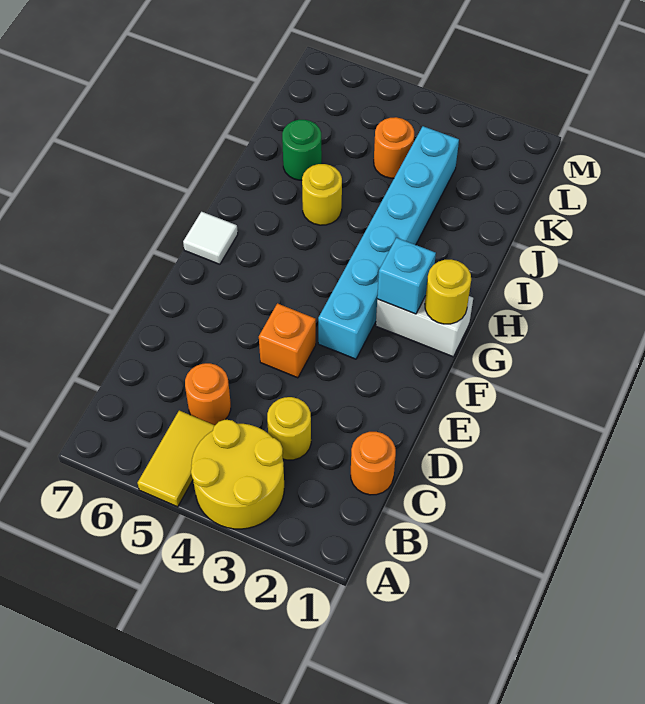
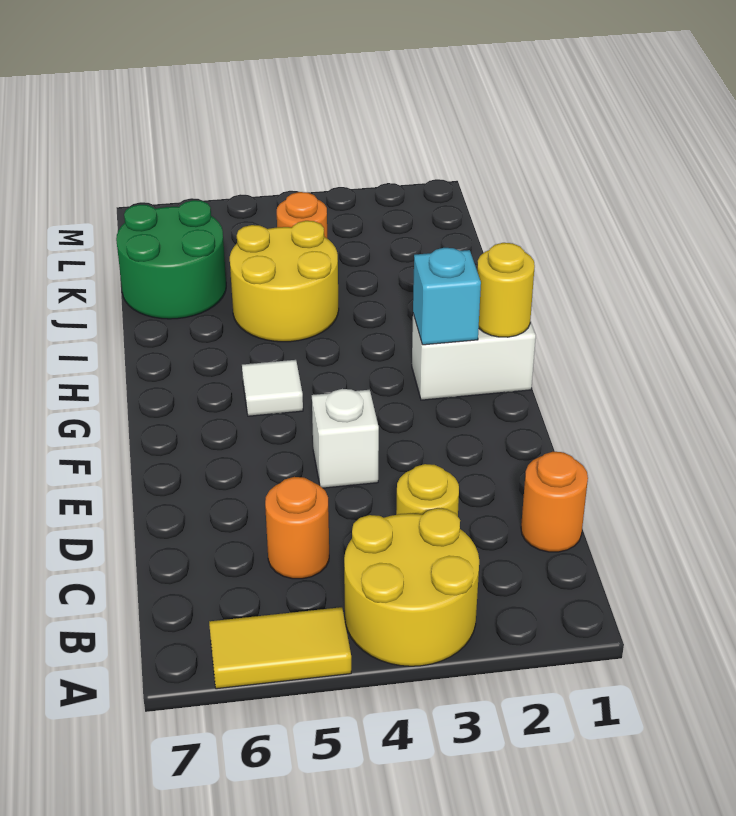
yellow 1x2 tile [137,411,215,507] -> yellow 1x2 tile turned to [209,607,351,689]
orange 1x1 brick [259,303,316,378] -> white 1x1 brick [312,389,379,488]
cyan 1x6 brick [318,126,459,359] -> none
white 1x1 tile [183,212,238,264] -> white 1x1 tile moved to [242,360,303,416]
yellow 1x1 round brick [302,164,342,225] -> yellow 2x2 round brick [230,221,339,342]
green 1x1 round brick [282,120,322,180] -> green 2x2 round brick [116,200,226,319]

